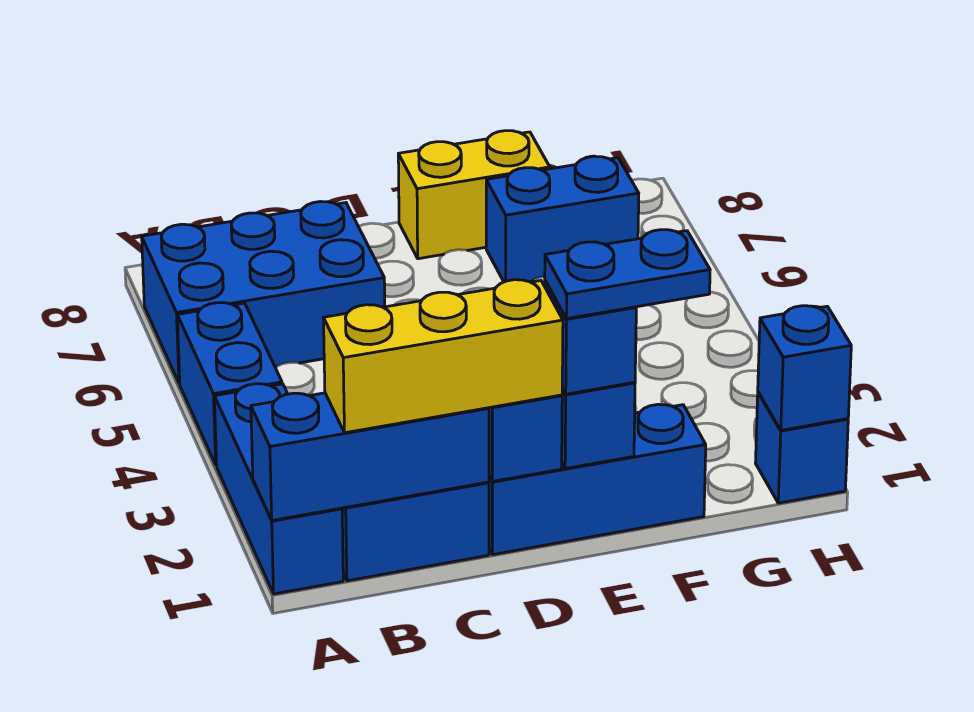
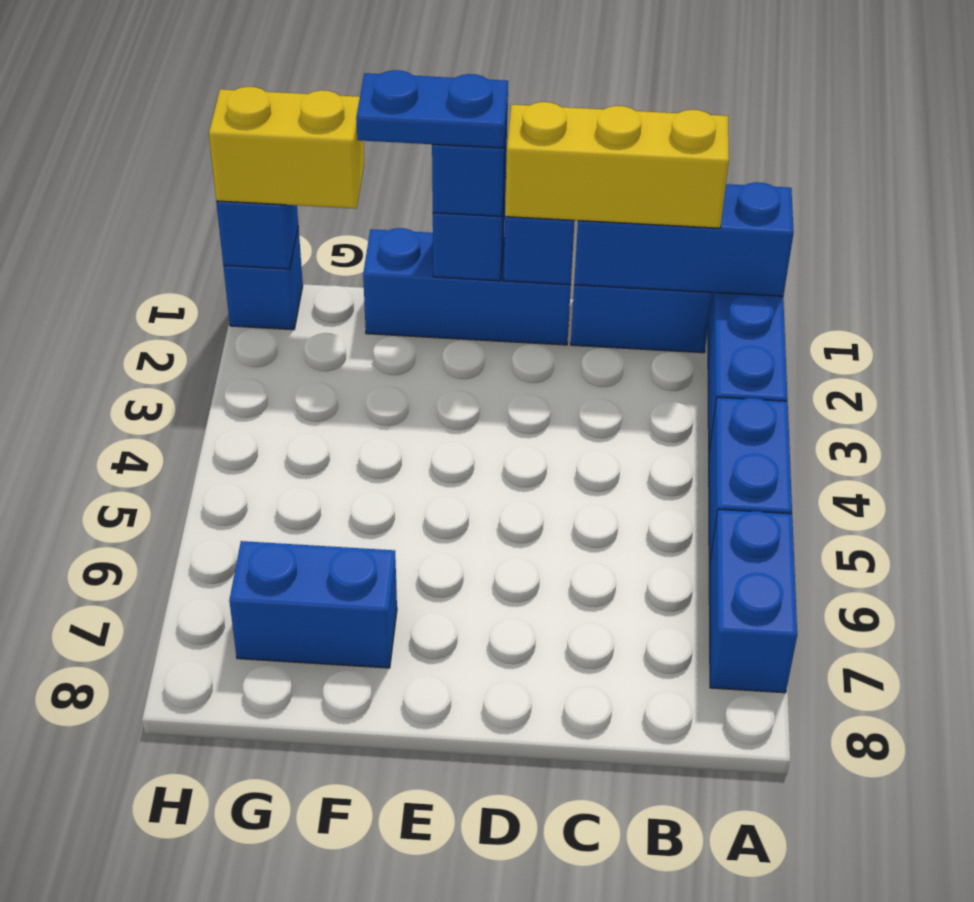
blue 2x3 brick [142,202,385,384] -> blue 1x2 brick [709,509,797,693]
yellow 1x2 brick [398,131,550,259] -> yellow 1x2 brick moved to [209,87,364,209]

